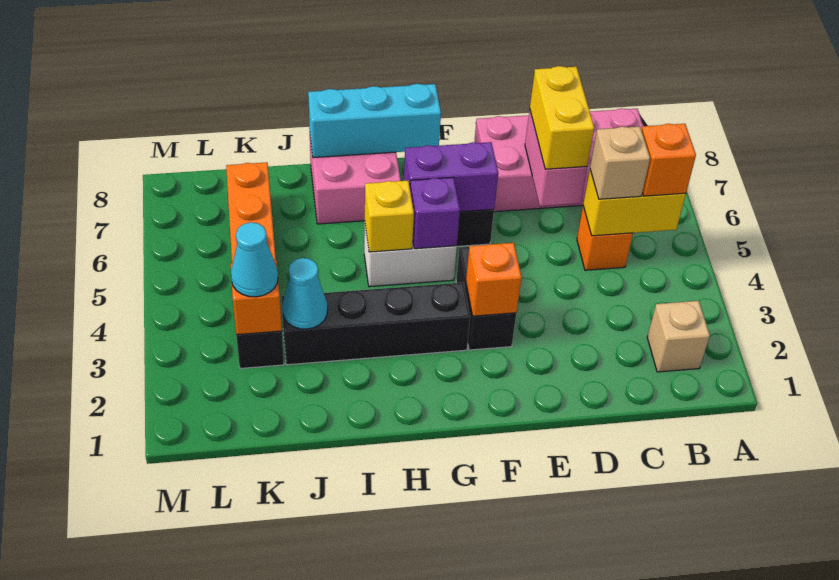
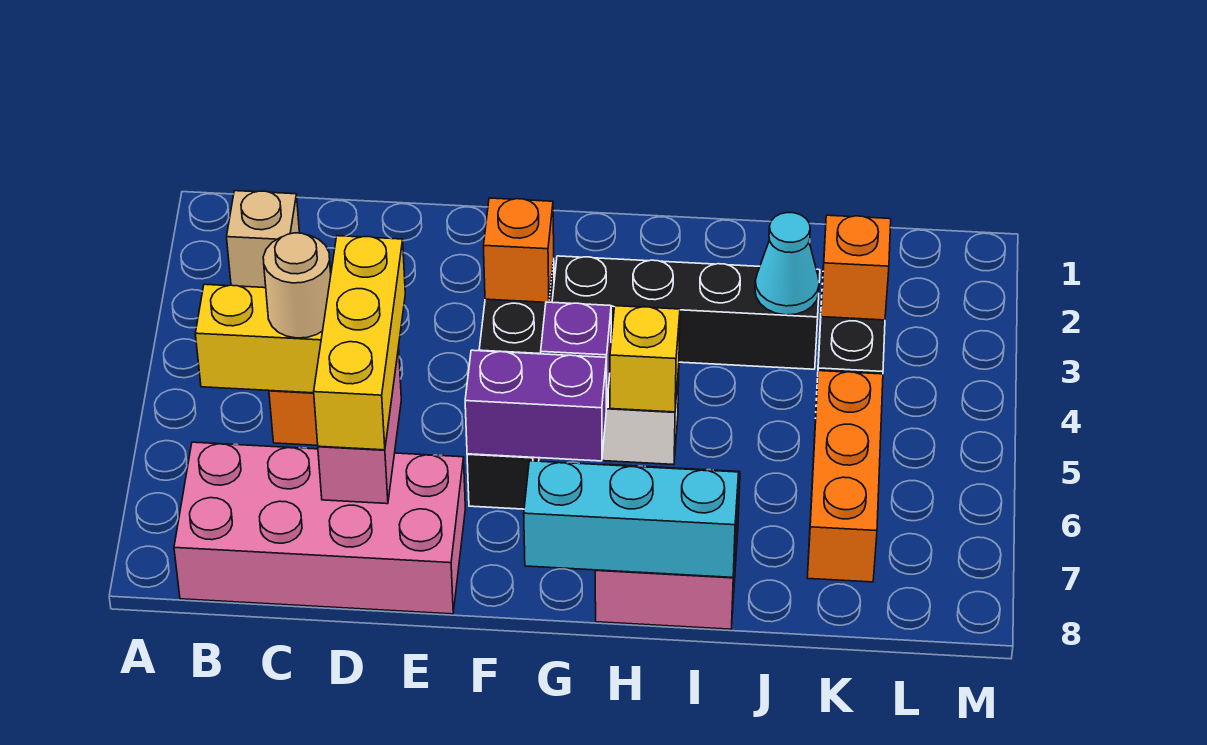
orange 1x1 brick [642,124,696,196] -> none
tan 1x1 brick [590,127,650,199] -> tan 1x1 round brick [263,233,331,338]
yellow 1x2 brick [530,66,594,169] -> yellow 1x3 brick [314,236,405,450]
cyan 1x1 cone [231,222,278,297] -> none

